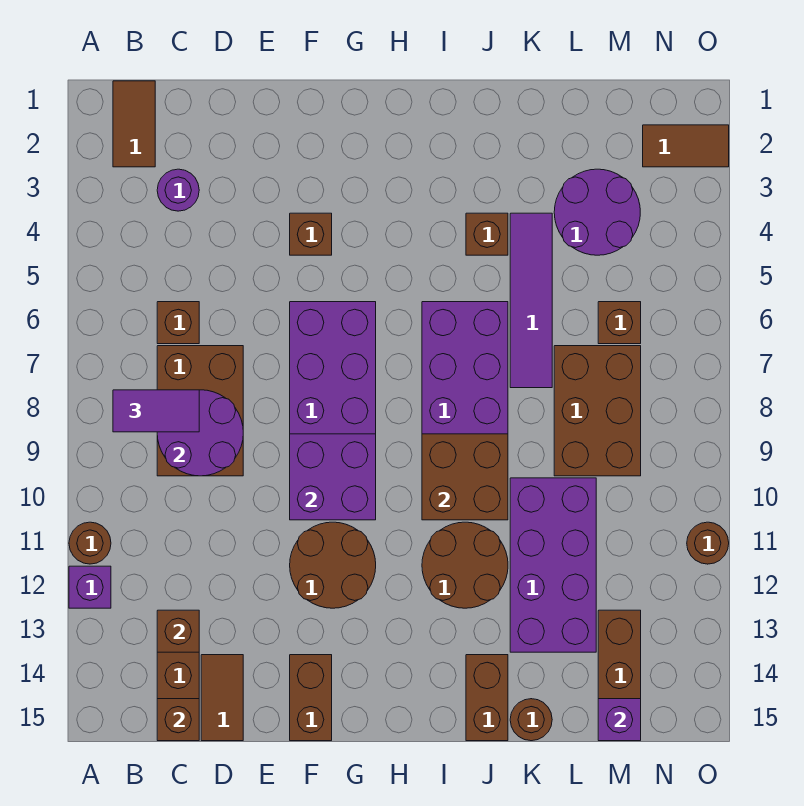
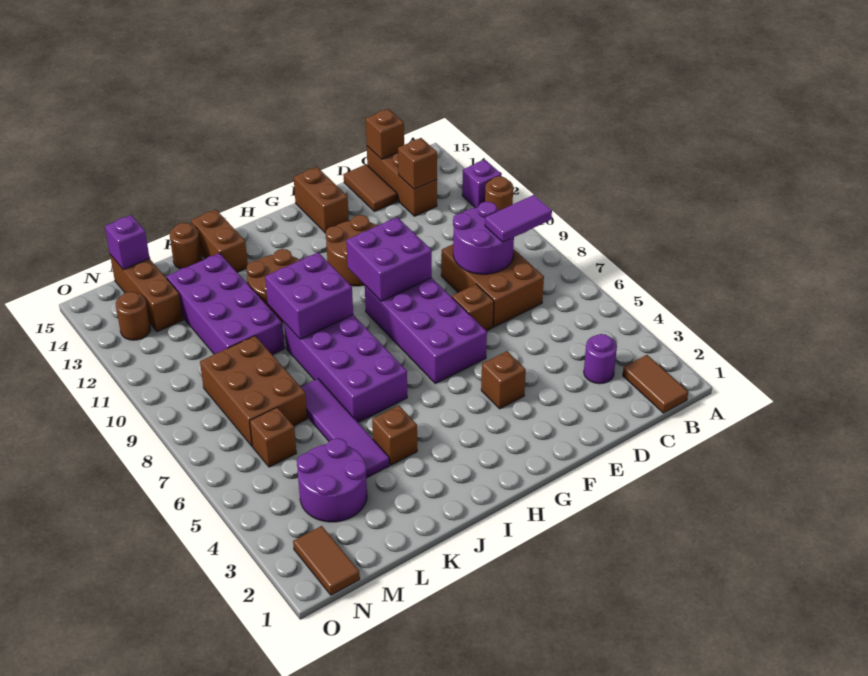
brown 1x1 brick [157,302,199,344] -> brown 1x1 brick moved to [452,284,494,331]
brown 2x2 brick [422,434,508,520] -> purple 2x2 brick [265,252,353,339]
brown 1x2 tile [643,125,729,167] -> brown 1x2 tile turned to [293,526,360,595]
brown 1x1 round brick [687,522,729,564] -> brown 1x1 round brick moved to [116,292,150,340]

